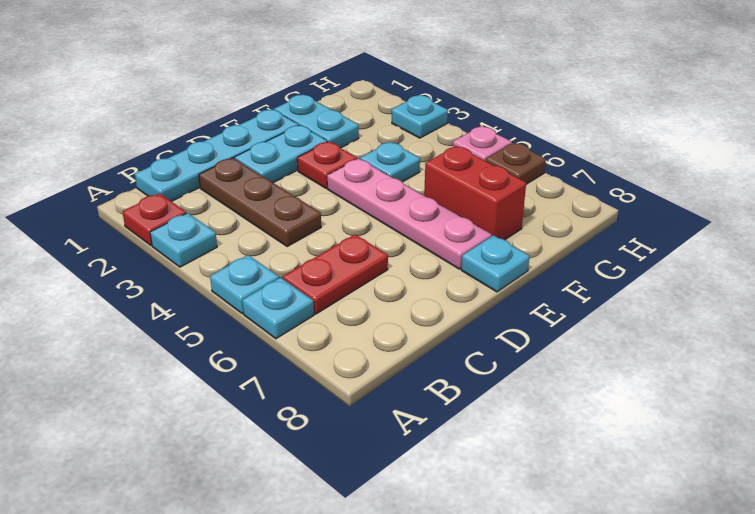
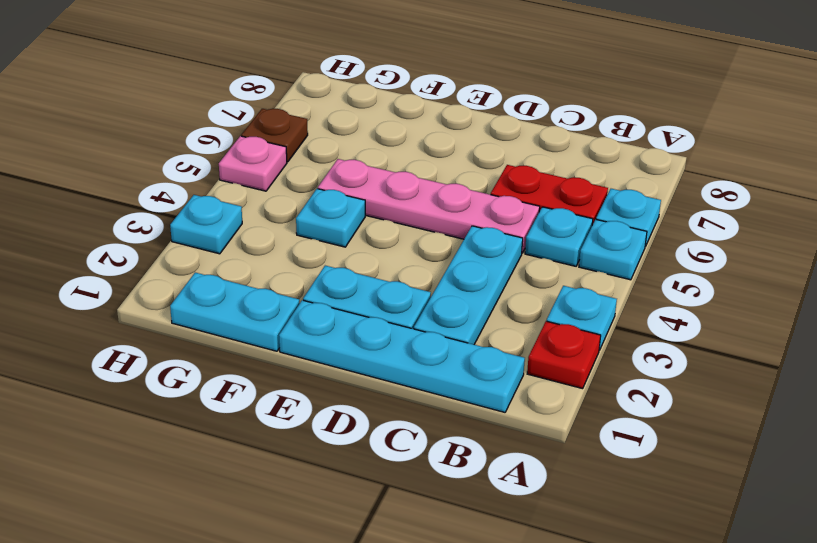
brown 1x3 plate [199,158,321,246] -> cyan 1x3 plate [414,226,523,344]
red 1x1 plate [297,141,357,188] -> none
pink 1x4 plate [327,159,492,269] -> pink 1x4 plate turned to [318,159,540,253]
cyan 1x1 plate [461,235,530,292] -> cyan 1x1 plate moved to [525,207,593,266]
cyan 1x2 plate [274,95,359,148] -> cyan 1x2 plate turned to [170,273,300,351]
red 1x2 brick [424,146,526,240] -> none

